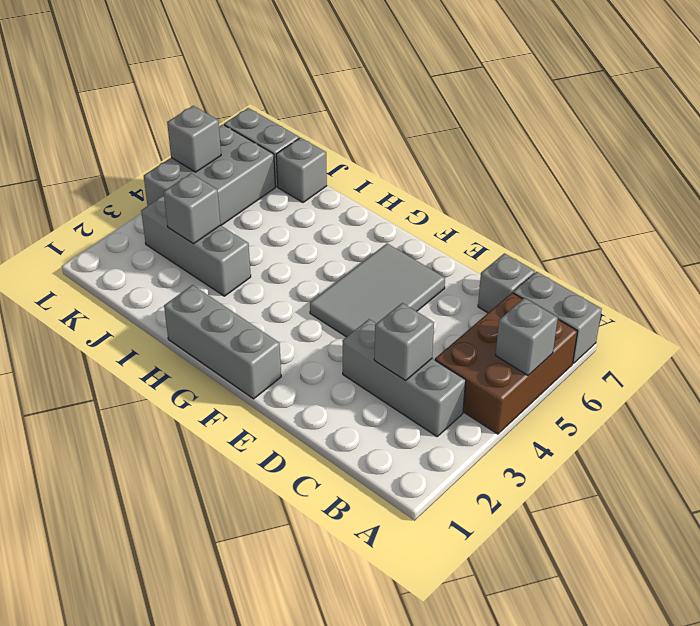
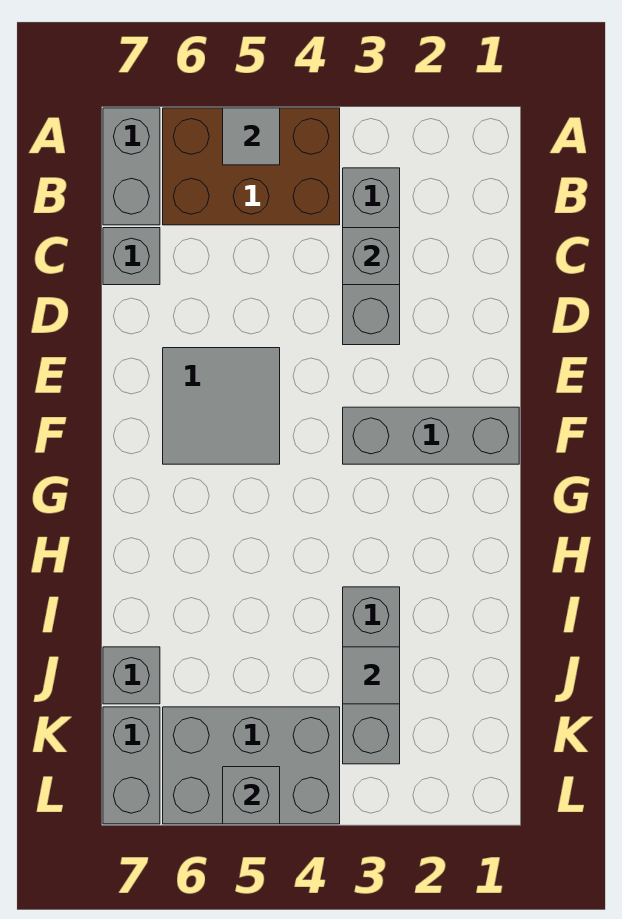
grey 1x1 brick [495,298,558,375] -> grey 1x1 tile [223,108,280,165]
grey 2x3 tile [310,244,445,337] -> grey 2x2 tile [163,348,280,464]
grey 1x3 brick [164,285,281,399] -> grey 1x3 brick turned to [343,407,519,464]
grey 1x1 brick [164,174,220,244] -> grey 1x1 tile [343,647,400,704]

